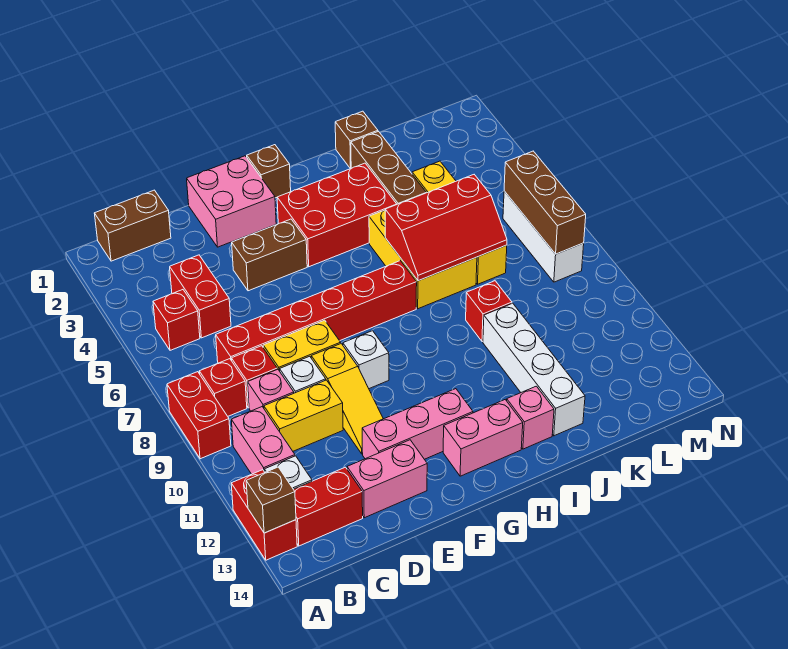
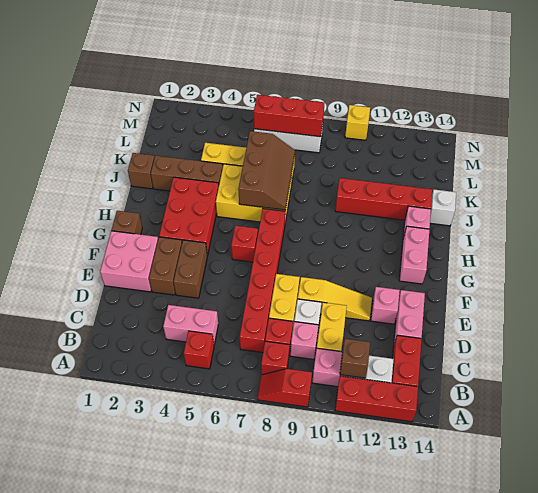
red 1x2 brick [167,372,231,459] -> red 1x2 slope [258,369,312,407]
red 1x2 brick [231,470,297,560] -> red 1x3 brick [335,376,418,422]
brown 1x1 brick [246,467,296,533] -> brown 1x1 brick moved to [340,339,370,378]
brown 1x2 brick [94,190,171,261] -> brown 1x2 brick moved to [149,237,182,295]
red 1x2 brick [170,255,231,338] -> pink 1x2 brick [163,305,218,345]
pink 1x3 brick [362,389,473,459] -> pink 1x1 brick [371,287,400,324]
white 1x1 brick [343,331,389,389] -> white 1x1 brick moved to [430,189,456,226]
red 2x3 slope [385,175,507,281] -> brown 2x3 slope [238,131,295,210]
red 1x1 brick [466,281,512,342] -> red 1x1 brick moved to [231,226,258,262]
white 1x4 brick [483,303,585,436] -> red 1x4 brick [335,178,432,220]
brown 1x3 brick [504,151,586,254] -> red 1x3 brick [254,95,324,137]
none -> yellow 1x1 brick [345,105,370,140]

